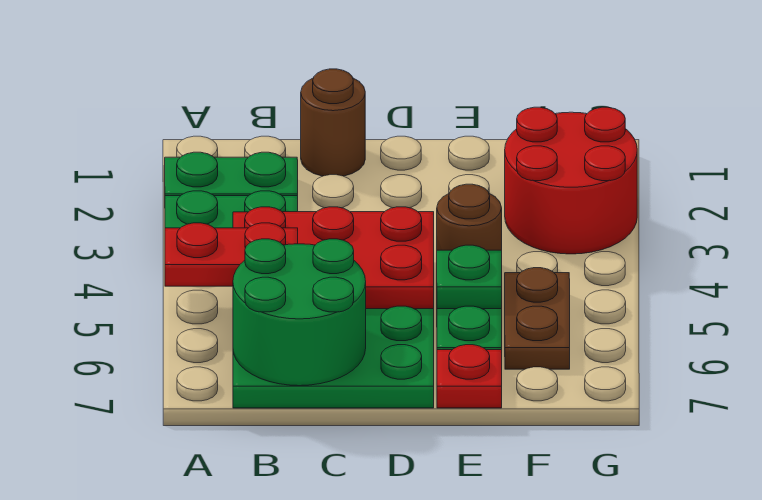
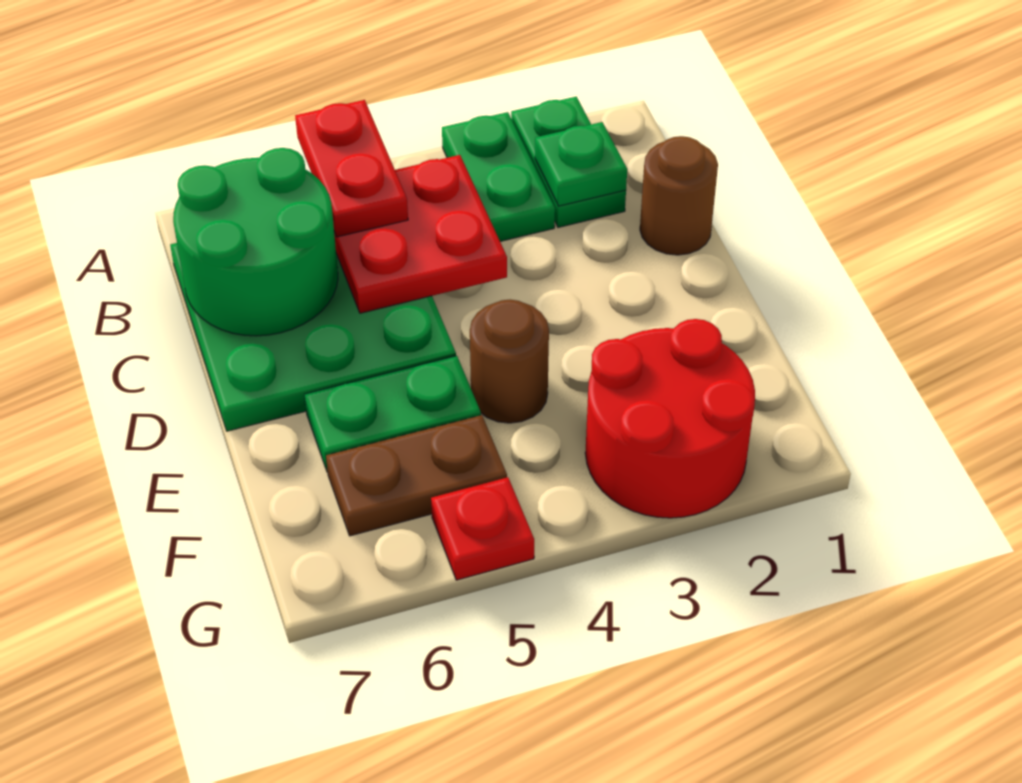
red 2x3 plate [233,207,434,309] -> red 2x2 plate [334,155,507,313]
green 1x1 plate [437,245,502,309] -> green 1x1 plate moved to [535,122,627,206]
red 1x1 plate [437,345,502,408] -> red 1x1 plate moved to [431,477,534,580]

